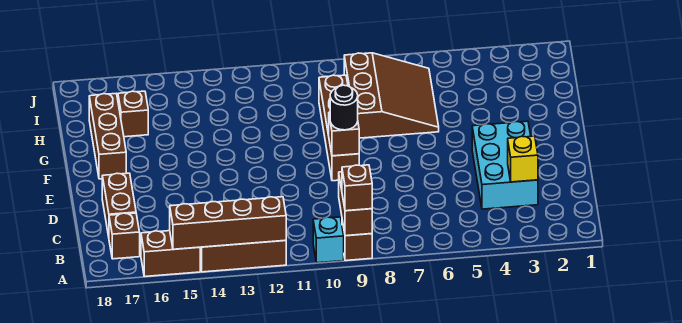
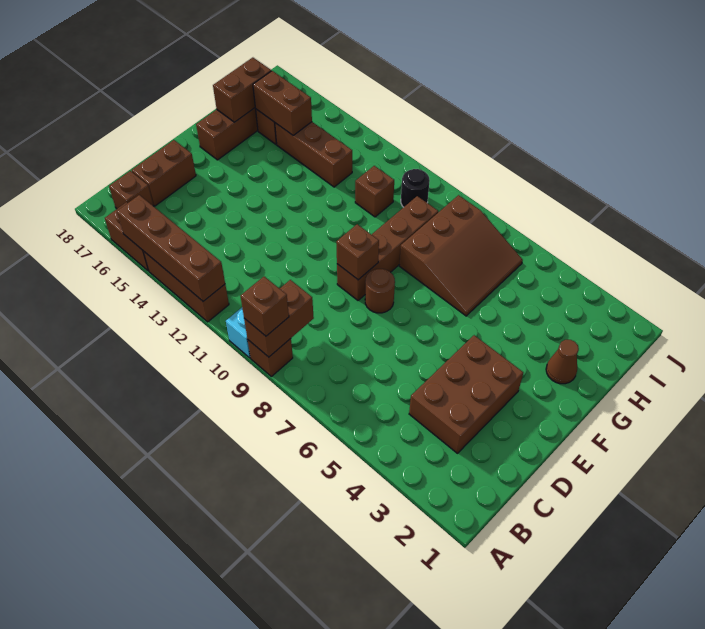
cyan 2x3 brick [472,121,538,209] -> brown 2x3 brick [409,335,523,453]
yellow 1x1 brick [508,136,538,182] -> none
none -> brown 1x1 round brick [365,269,395,313]
black 1x1 round brick [330,85,358,130] -> black 1x1 round brick moved to [401,169,430,207]
none -> brown 1x1 cone [546,340,579,384]
none -> brown 1x2 brick [213,58,271,122]
none -> brown 1x1 brick [355,166,394,217]
none -> brown 1x3 brick [275,122,352,187]
none -> brown 1x2 brick [253,71,312,136]

